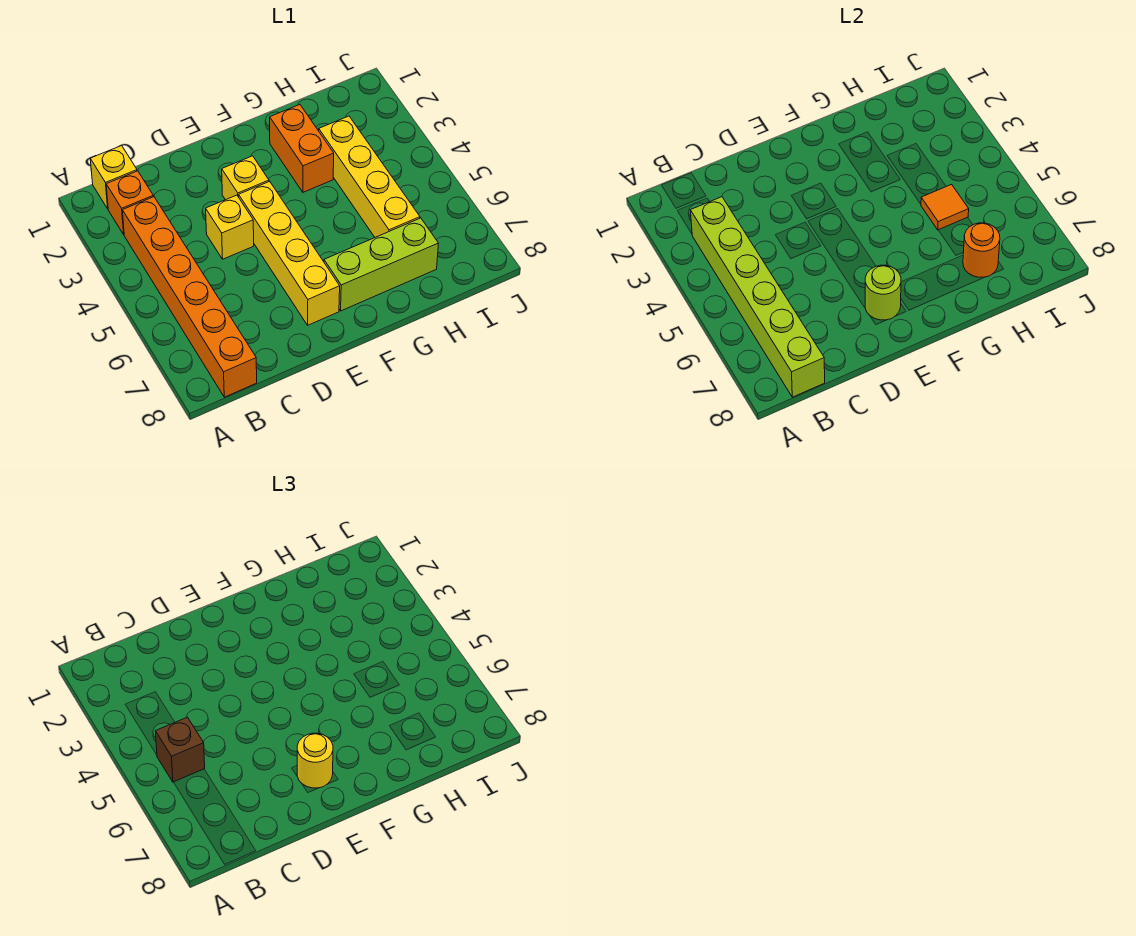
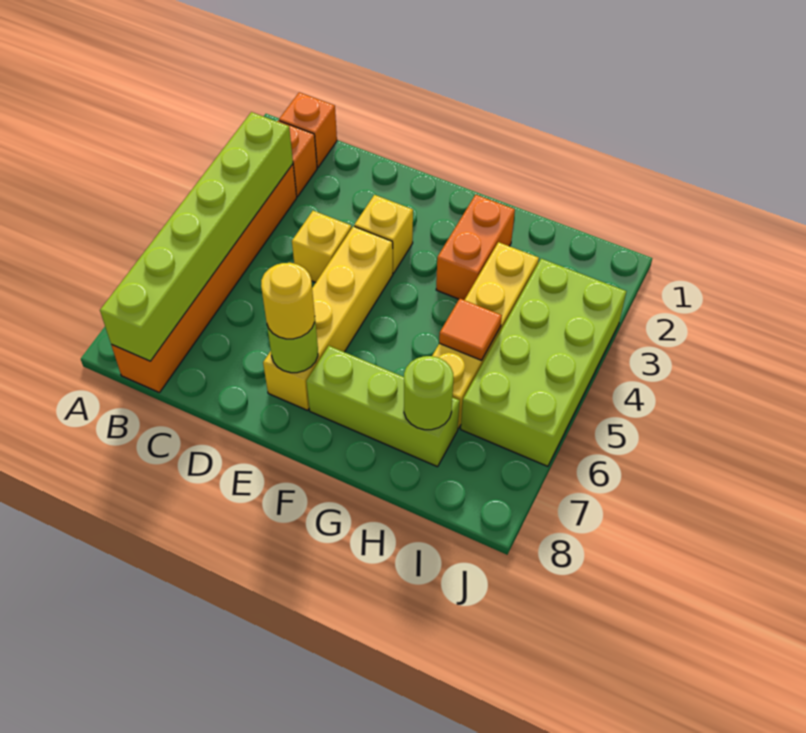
yellow 1x1 brick [90,146,137,209] -> orange 1x1 brick [279,93,337,167]
brown 1x1 brick [155,717,205,782] -> none
orange 1x1 round brick [963,223,1000,277] -> lime 1x1 round brick [404,356,453,430]
none -> lime 2x4 brick [461,259,626,466]

